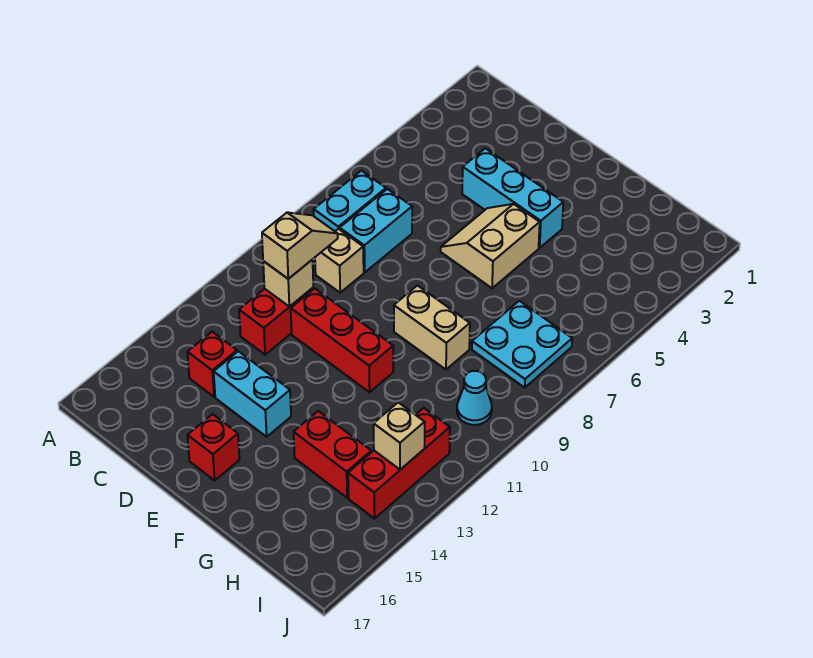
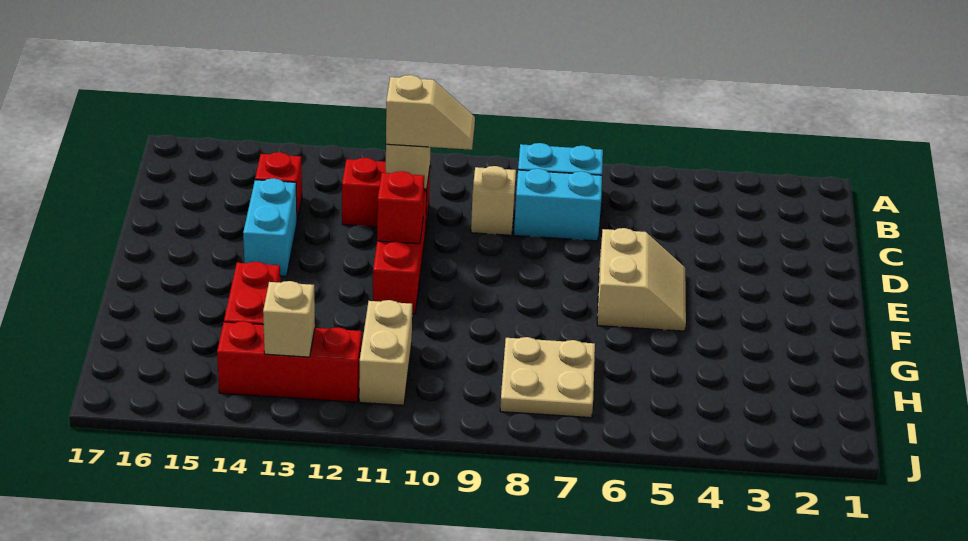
cyan 1x3 brick [462,148,563,248] -> none
tan 2x2 slope [441,204,540,288] -> tan 2x2 slope turned to [597,228,686,331]
red 1x1 brick [188,414,240,480] -> red 1x1 brick moved to [377,171,424,244]
tan 1x2 brick [394,286,470,369] -> tan 1x2 brick moved to [359,300,412,405]
cyan 2x2 plate [472,301,572,388] -> tan 2x2 plate [500,337,595,418]
cyan 1x1 cone [457,371,492,425] -> none

